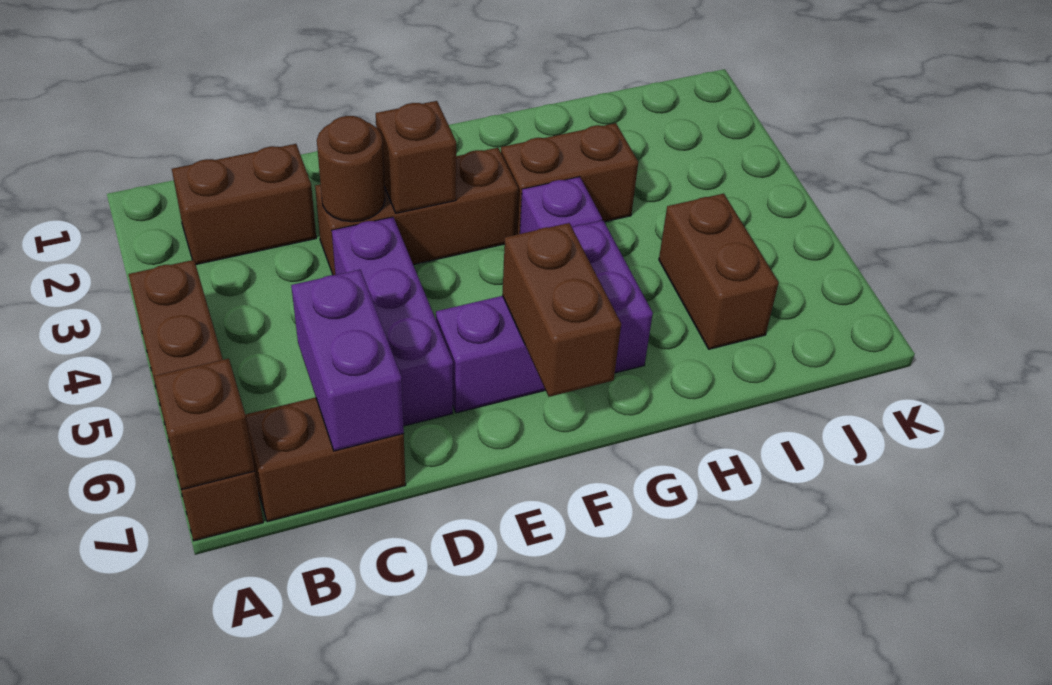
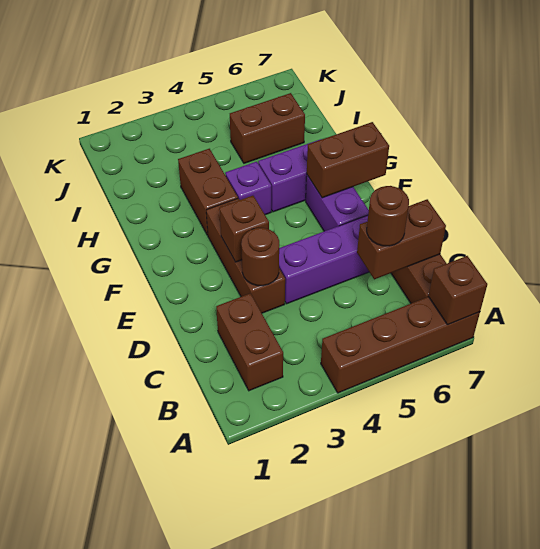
purple 1x2 brick [291,270,404,451] -> brown 1x2 brick [357,199,446,279]
none -> brown 1x1 round brick [367,186,409,246]

